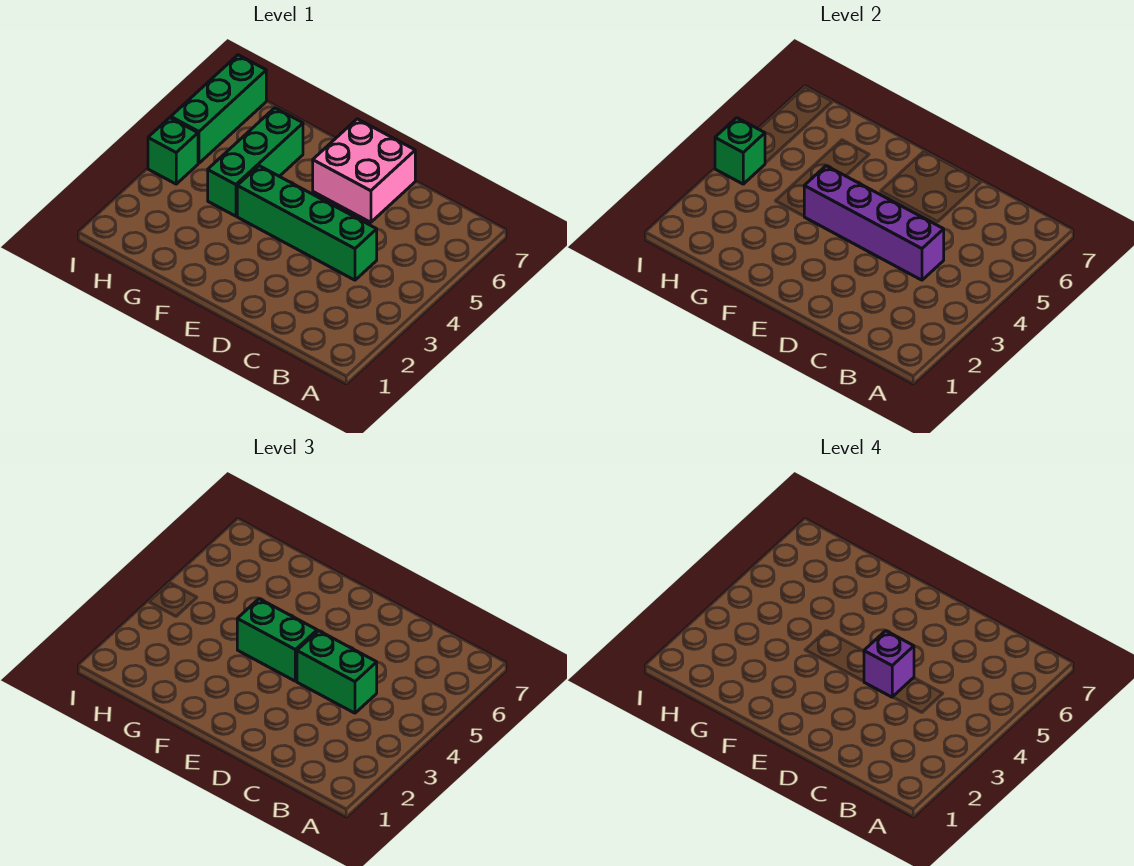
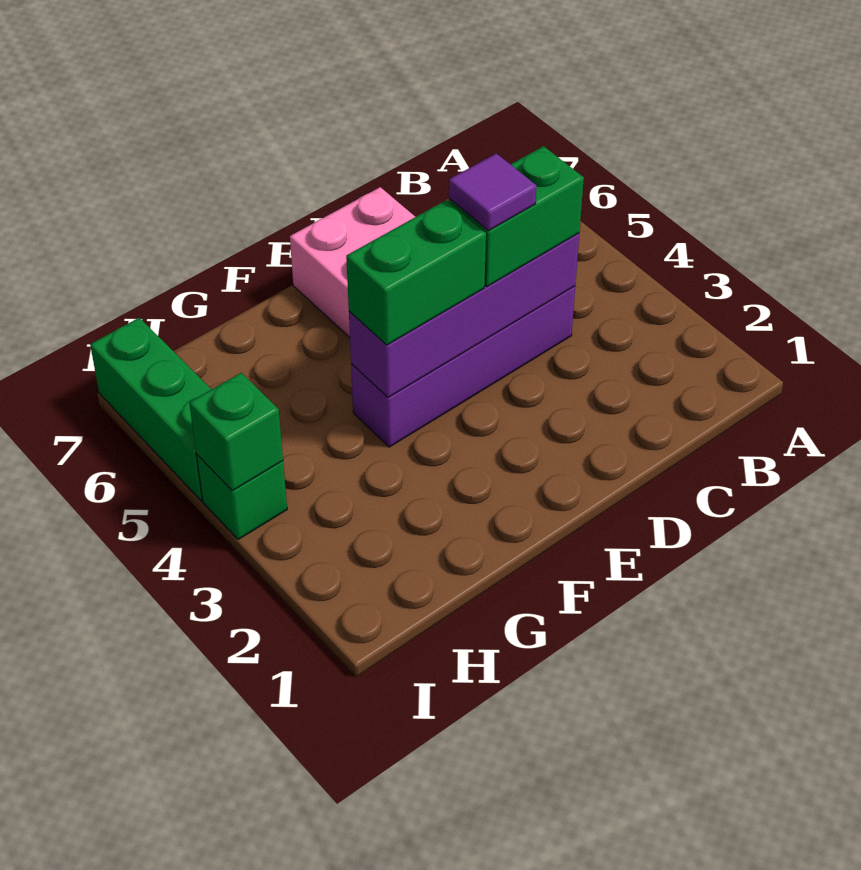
green 1x4 brick [237,166,377,280] -> purple 1x4 brick [351,286,575,447]
purple 1x1 brick [864,631,914,697] -> purple 1x1 tile [449,153,537,231]
green 1x3 brick [208,108,303,216] -> none

